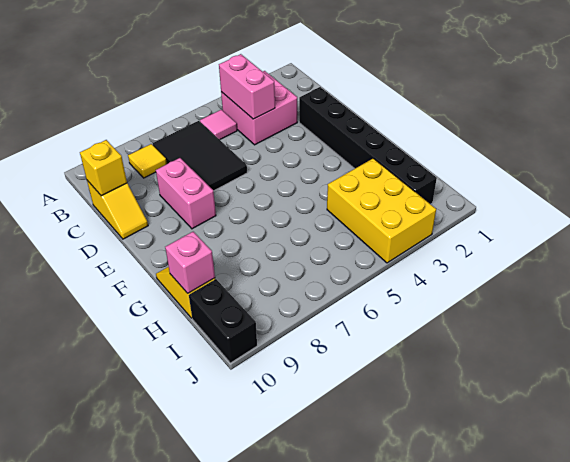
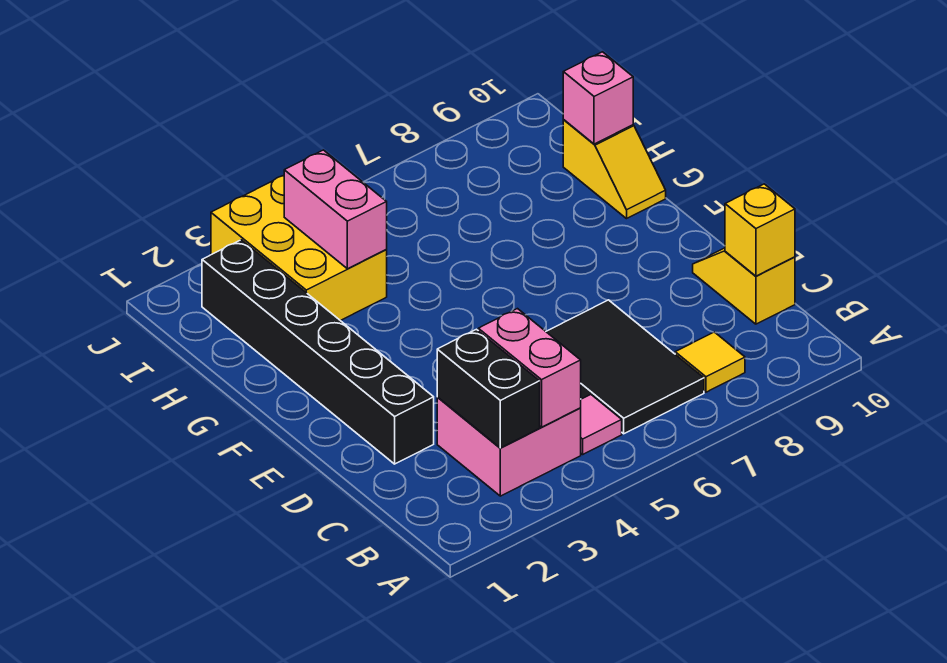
pink 1x2 brick [156,158,216,229] -> pink 1x2 brick moved to [284,150,387,269]
black 1x2 brick [189,279,257,363] -> black 1x2 brick moved to [437,329,540,448]

